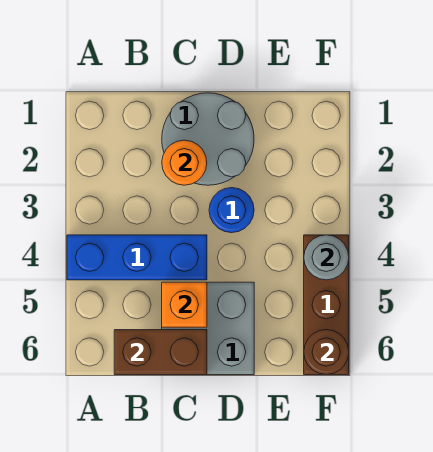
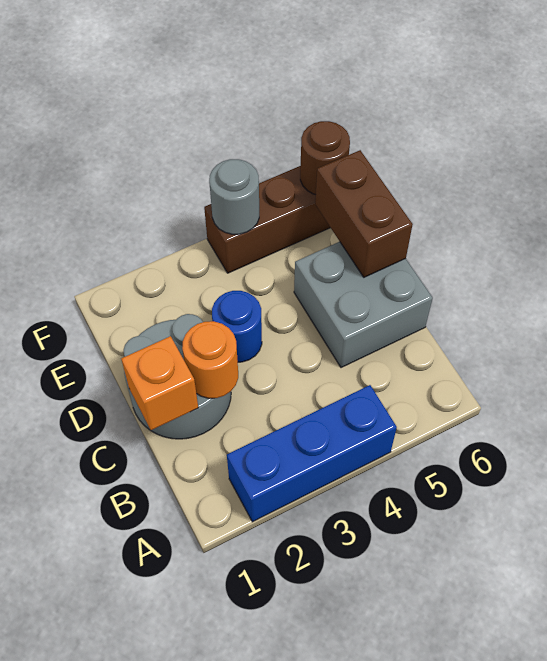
blue 1x3 brick [67,235,207,280] -> blue 1x3 brick turned to [227,385,397,522]
brown 1x2 brick [114,330,207,375] -> brown 1x2 brick moved to [315,150,413,277]
orange 1x1 brick [162,282,207,327] -> orange 1x1 brick moved to [121,336,198,430]

